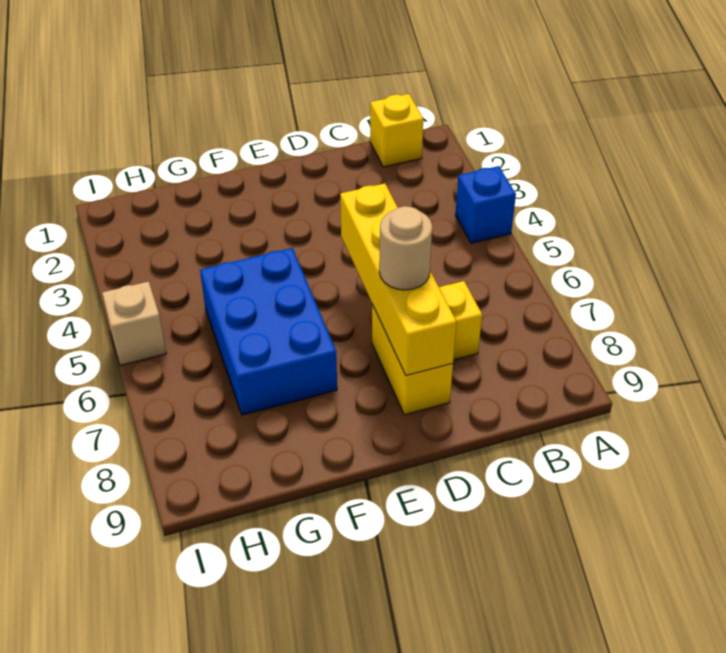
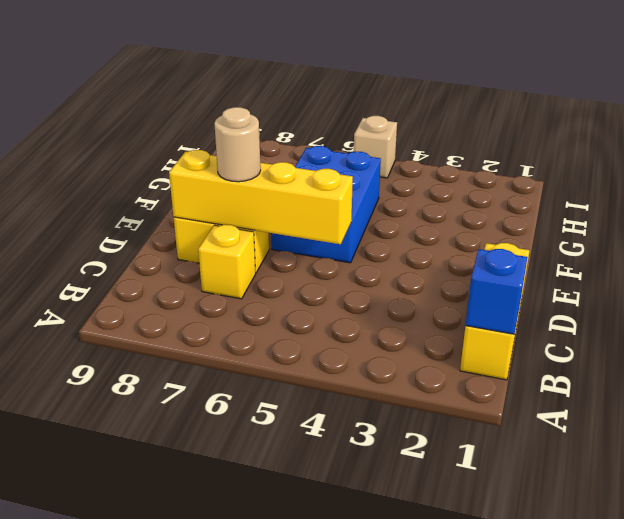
blue 1x1 brick [455,166,516,243] -> blue 1x1 brick moved to [466,249,528,334]
yellow 1x1 brick [370,94,423,167] -> yellow 1x3 brick [460,243,530,380]
blue 2x3 brick [200,248,337,415] -> blue 2x3 brick turned to [271,146,381,263]

